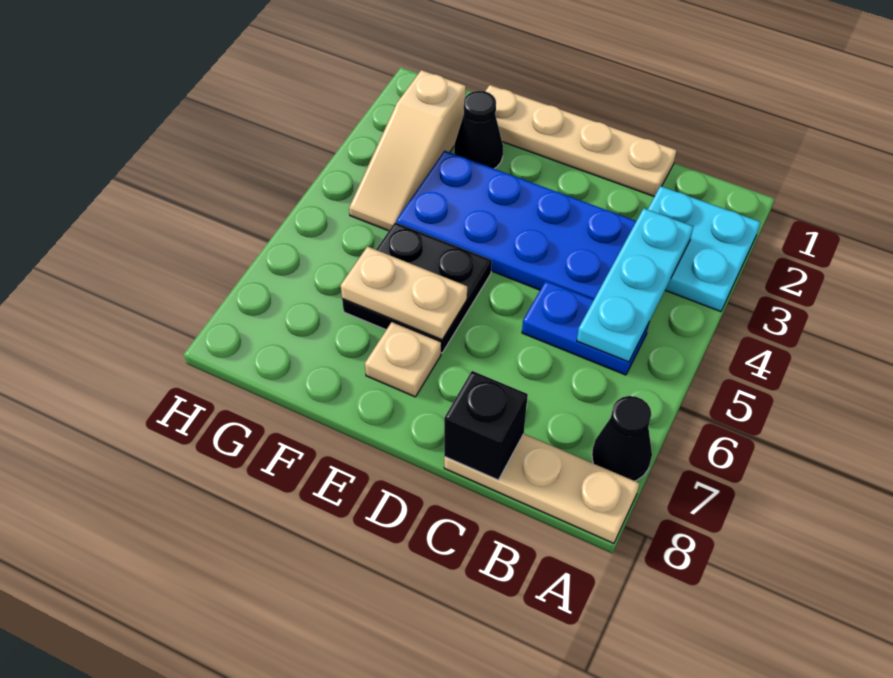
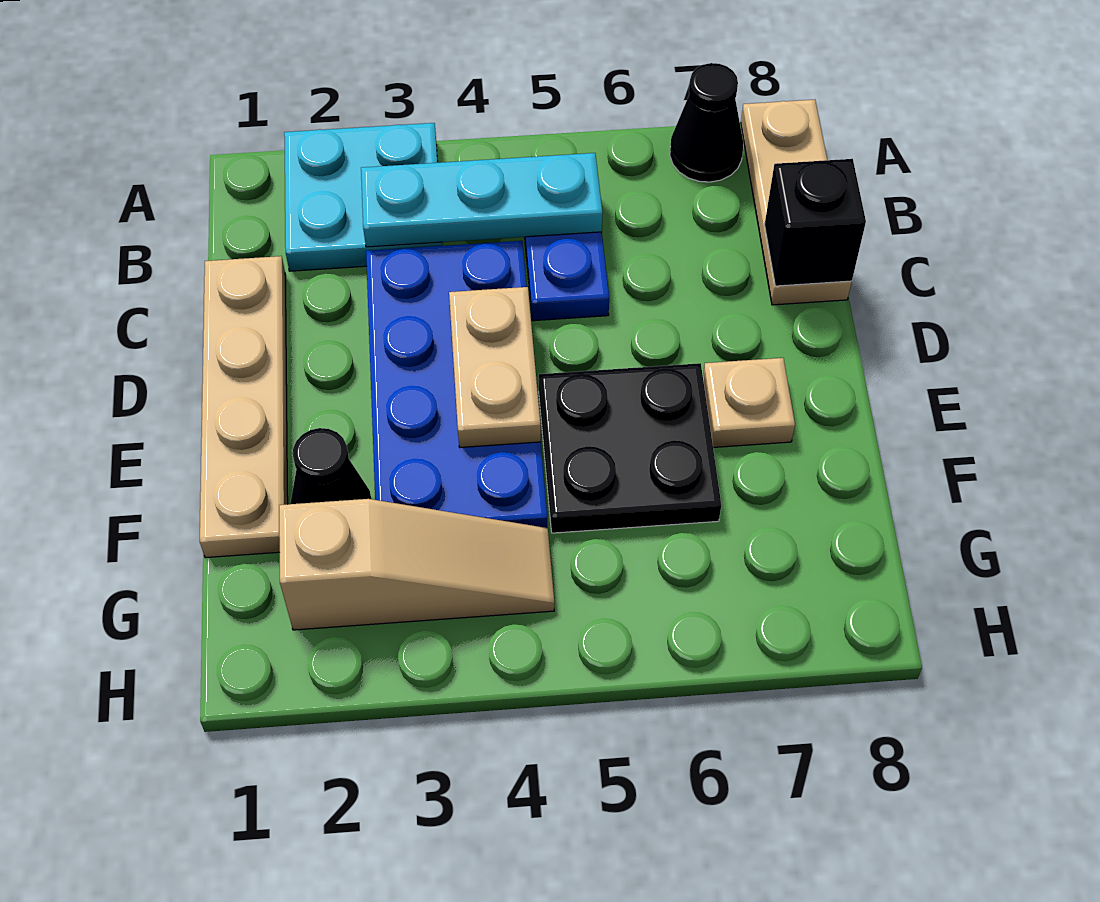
tan 1x2 plate [341,247,467,340] -> tan 1x2 plate moved to [449,287,541,447]

